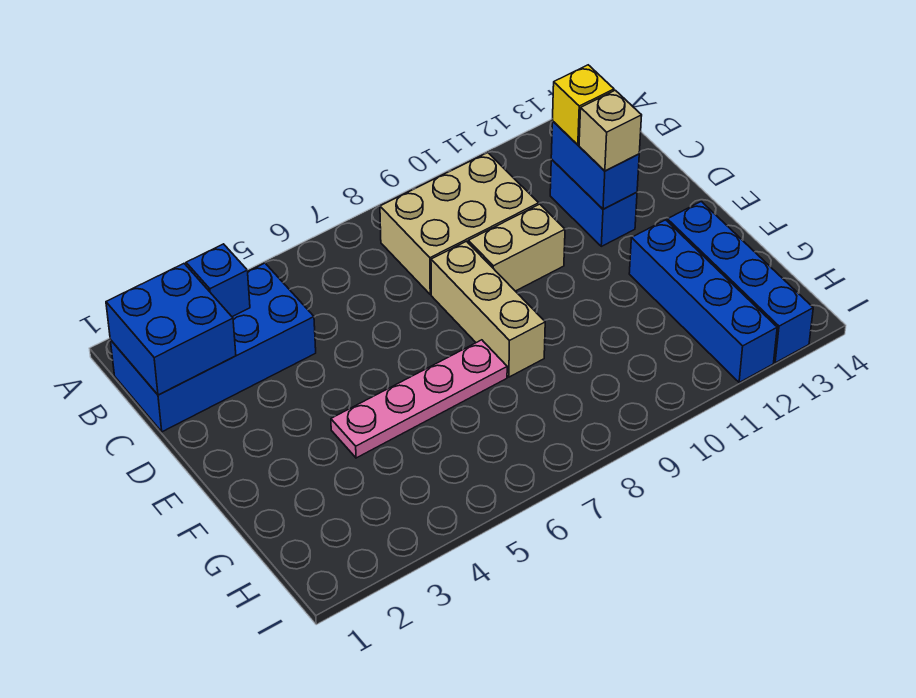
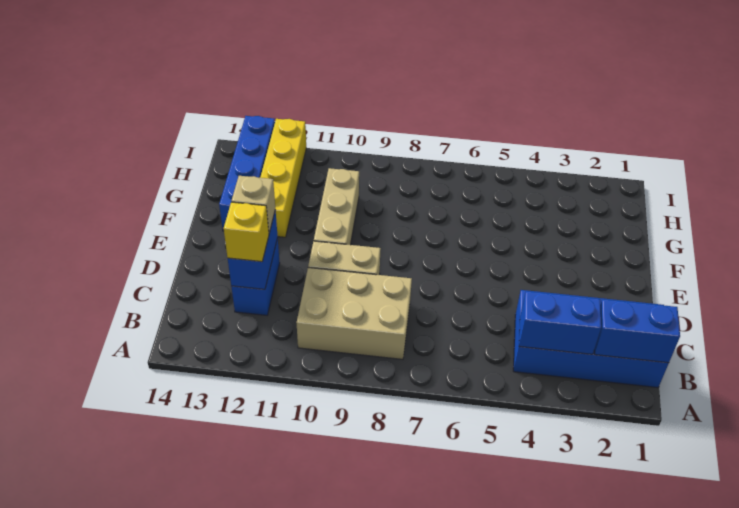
blue 2x2 brick [106,264,236,395] -> blue 1x2 brick [594,299,680,363]
blue 1x1 brick [186,244,250,317] -> blue 1x2 brick [519,291,601,354]
tan 1x3 brick [431,241,545,377] -> tan 1x3 brick moved to [314,168,359,245]
pink 1x4 plate [331,340,507,458] -> none
blue 1x4 brick [629,220,777,382] -> yellow 1x4 brick [260,119,306,237]

